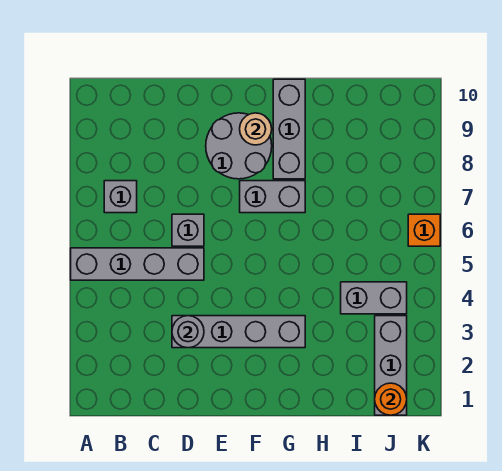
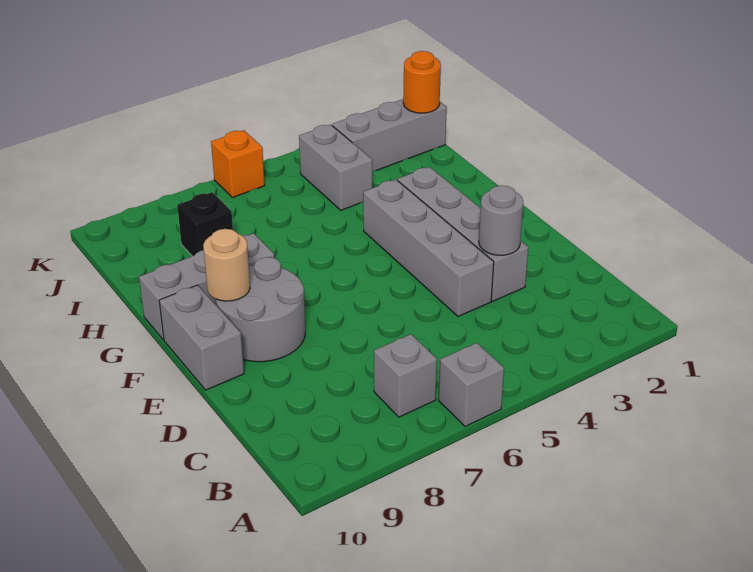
grey 1x4 brick [71,248,204,280] -> grey 1x4 brick moved to [363,179,494,316]
grey 1x1 brick [172,214,204,246] -> grey 1x1 brick moved to [439,343,504,426]
grey 1x2 brick [240,181,305,213] -> grey 1x2 brick moved to [159,285,244,390]
none -> black 1x1 brick [177,192,233,256]

